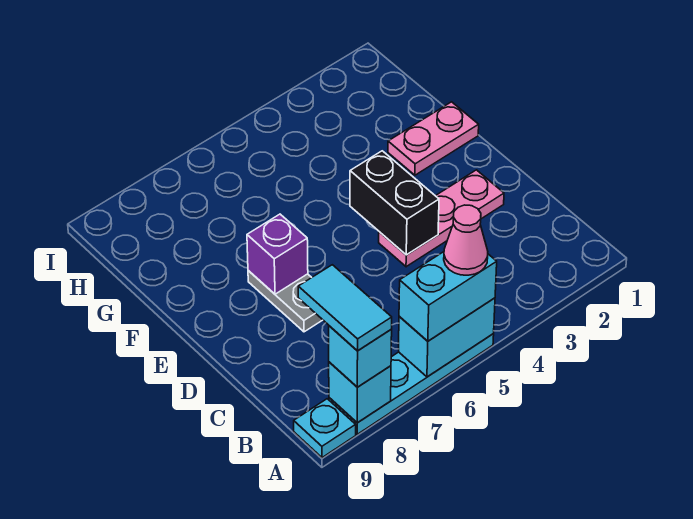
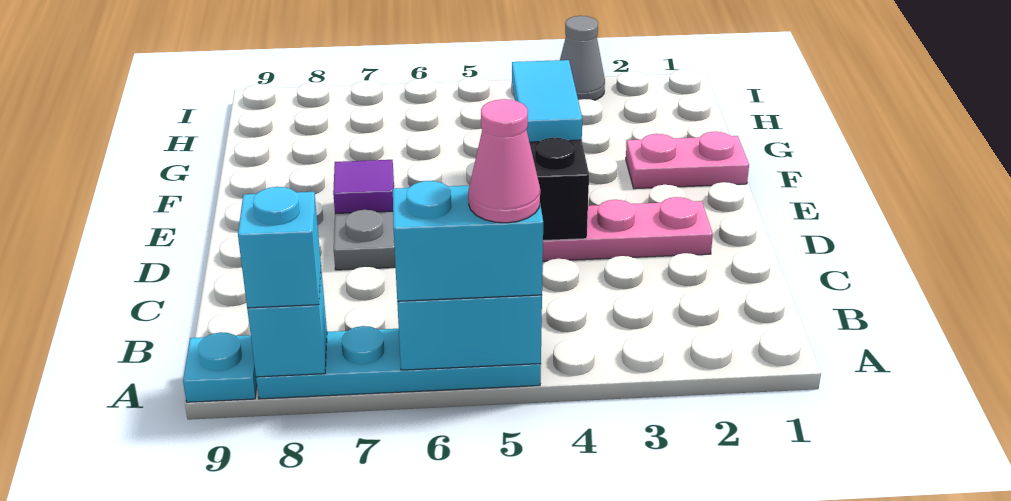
cyan 1x2 tile [298,265,392,351] -> cyan 1x2 tile moved to [512,60,582,142]
purple 1x1 brick [247,214,308,294] -> purple 1x1 tile [333,160,394,214]
none -> grey 1x1 cone [560,16,605,100]

